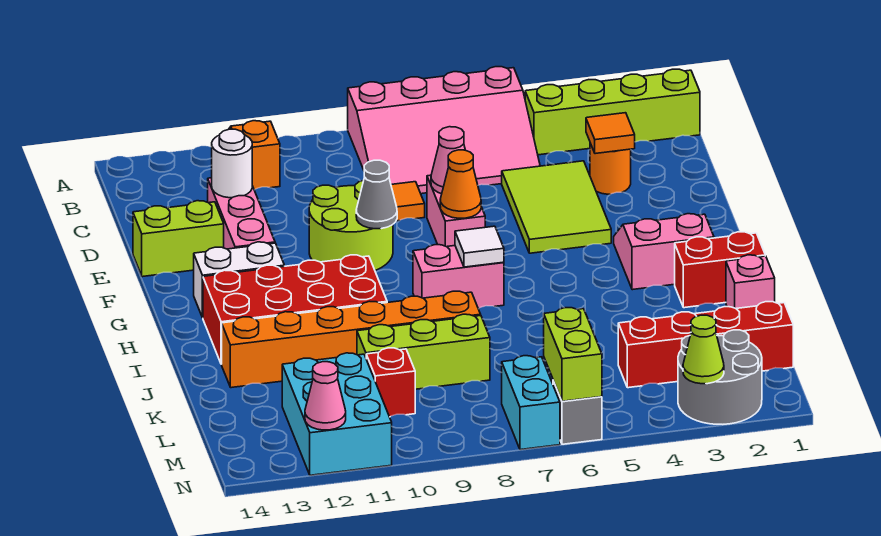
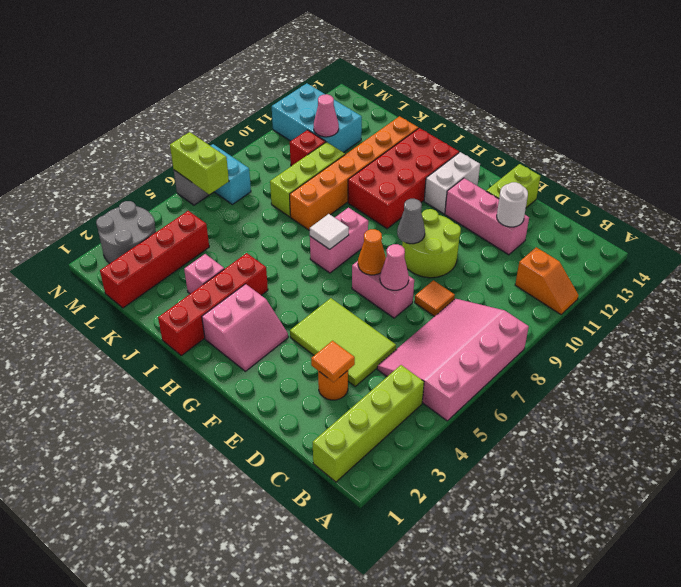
red 1x2 brick [675,232,765,308] -> red 1x4 brick [158,253,268,356]
pink 1x1 brick [726,255,775,309] -> pink 1x1 brick moved to [184,254,224,294]
lime 1x1 cone [683,315,724,384] -> none
pink 1x1 cone [305,362,346,430] -> pink 1x1 cone moved to [314,94,339,137]

